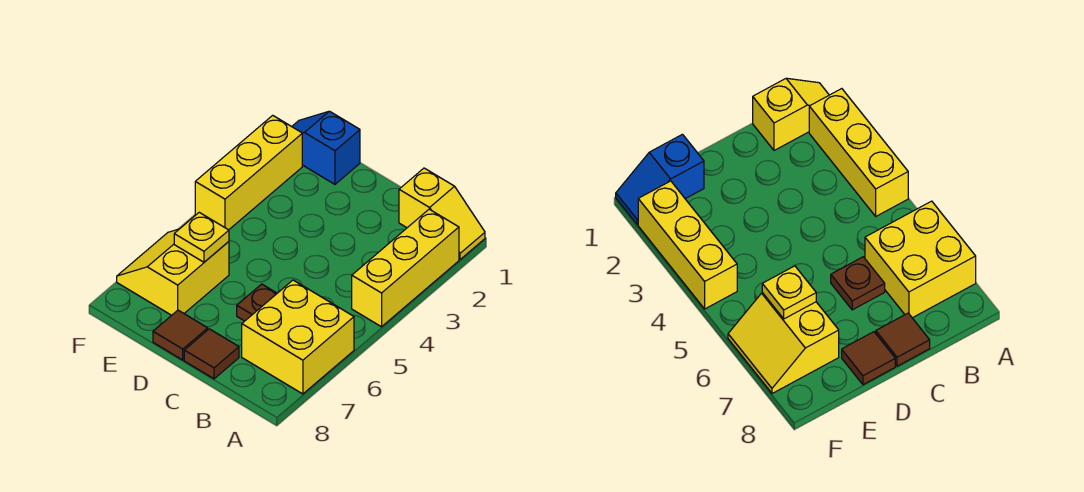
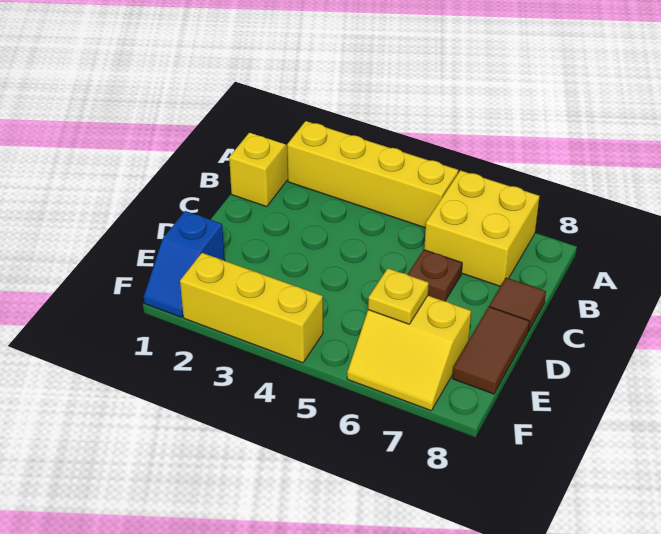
yellow 1x3 brick [352,209,459,327] -> yellow 1x4 brick [287,121,458,228]
brown 1x1 tile [153,310,208,360] -> brown 1x2 tile [453,307,529,394]

